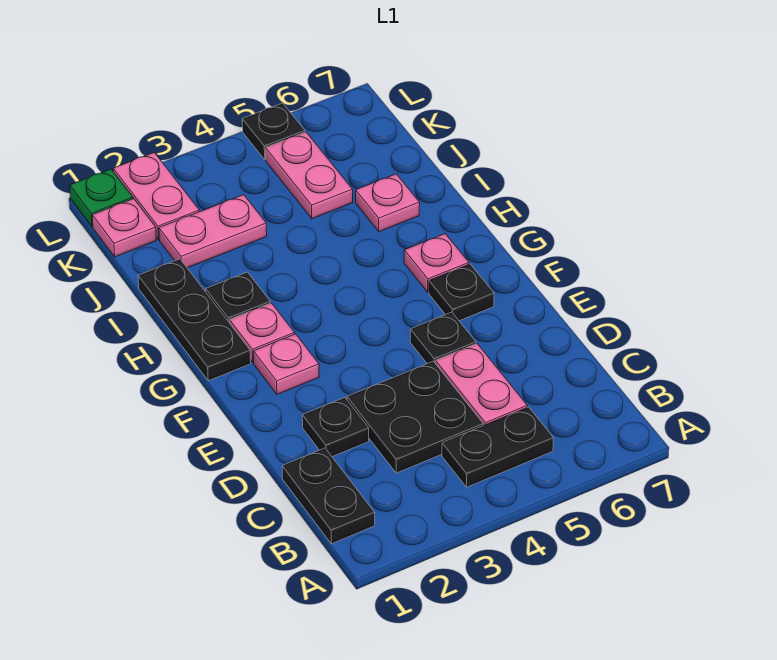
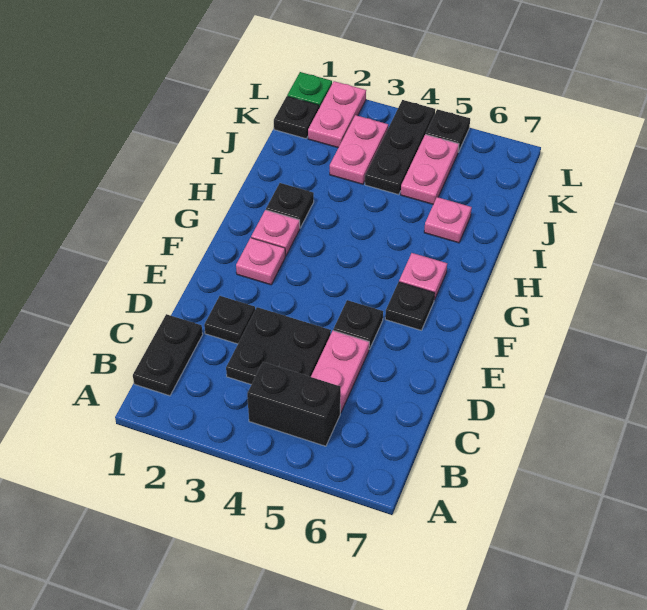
black 1x2 plate [442,407,553,487] -> black 1x2 brick [247,362,341,446]
black 1x3 plate [138,259,251,381] -> black 1x3 plate moved to [365,100,435,195]
pink 1x2 plate [159,195,267,268] -> pink 1x2 plate turned to [330,115,388,184]
pink 1x1 plate [92,199,156,257] -> black 1x1 plate [274,96,319,139]

